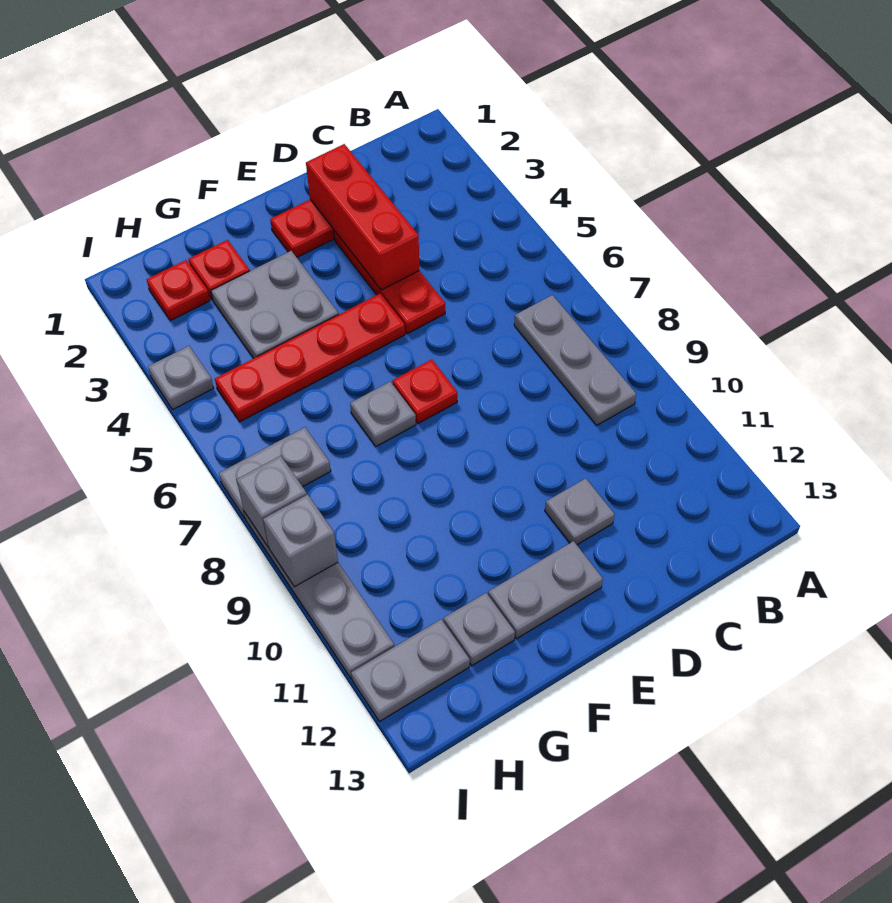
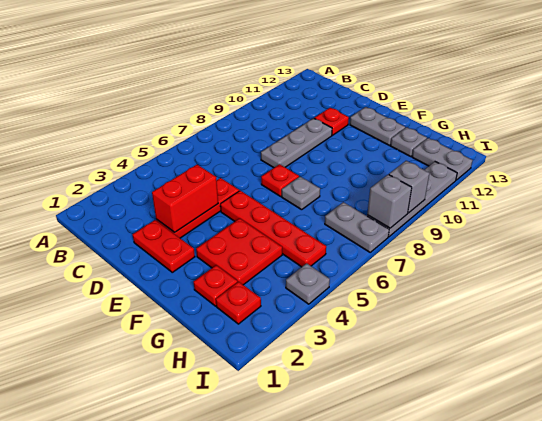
grey 1x3 plate [514,295,636,425] -> grey 1x3 plate moved to [261,118,332,168]
red 1x3 brick [306,144,419,290] -> red 1x2 brick [152,165,218,232]
grey 1x1 plate [545,478,615,545] -> red 1x1 plate [314,108,349,135]
grey 2x2 plate [211,251,339,358] -> red 2x2 plate [196,218,282,285]

